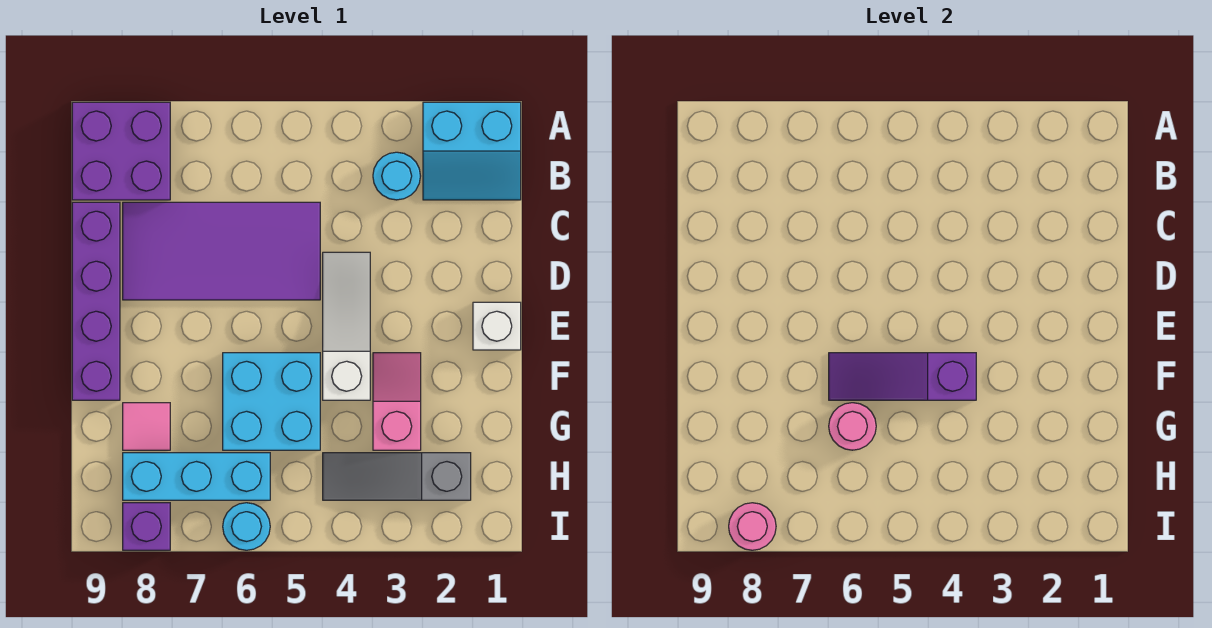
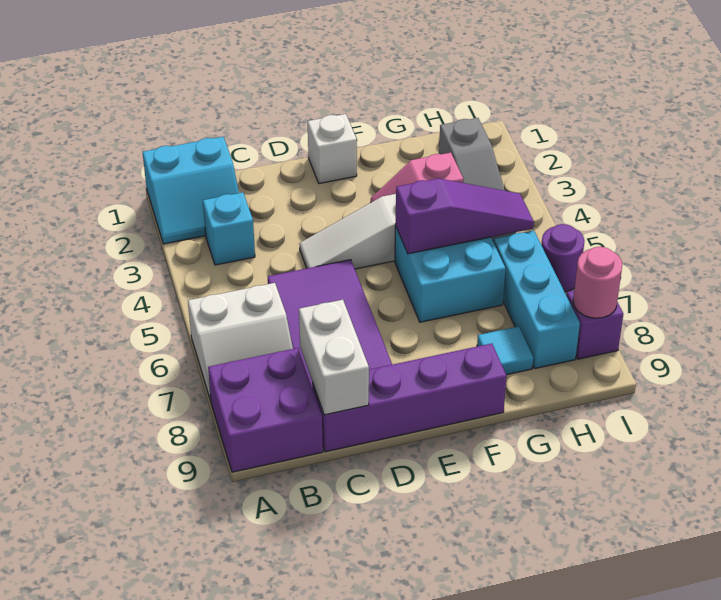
cyan 2x2 slope [423,102,521,200] -> cyan 2x2 slope turned to [143,137,239,244]
none -> white 2x2 slope [188,283,293,401]
cyan 1x1 round brick [373,152,420,200] -> cyan 1x1 brick [203,192,255,265]
none -> white 1x2 brick [299,300,369,415]
purple 1x3 slope [829,353,976,400] -> purple 1x3 slope turned to [396,178,534,254]
pink 1x1 round brick [829,403,876,450] -> none
pink 1x1 tile [123,403,170,450] -> cyan 1x1 tile [477,326,533,375]
cyan 1x1 round brick [223,503,270,550] -> purple 1x1 round brick [541,224,584,292]

